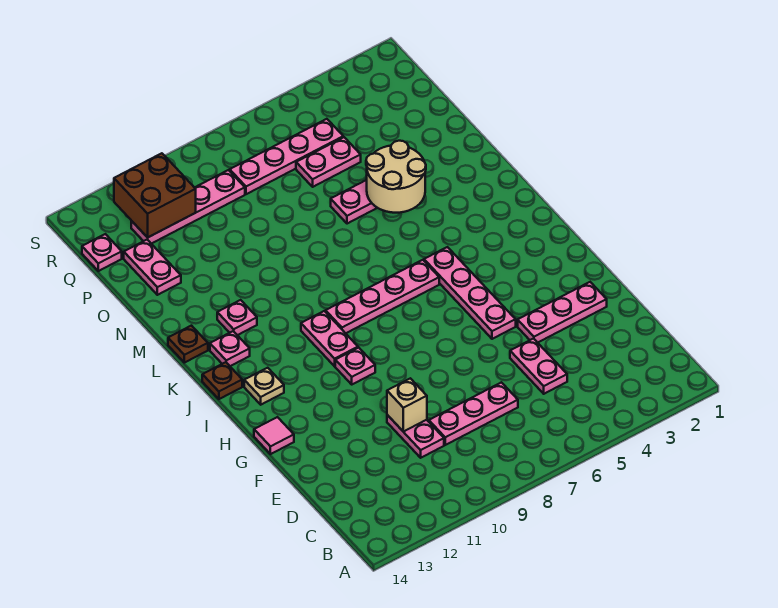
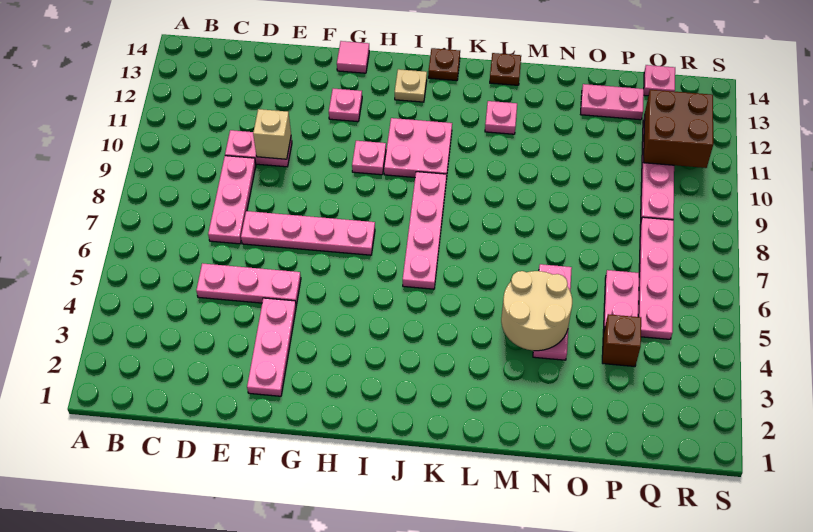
pink 1x2 plate [510,339,567,394] -> pink 1x3 plate [196,263,301,305]
pink 1x4 plate [424,247,516,339] -> pink 1x4 plate moved to [241,211,375,255]
pink 1x2 plate [301,311,358,366] -> pink 2x2 plate [384,118,452,178]
pink 1x1 plate [210,331,250,366] -> pink 1x1 plate moved to [329,89,362,122]
none -> brown 1x1 brick [602,314,641,366]

